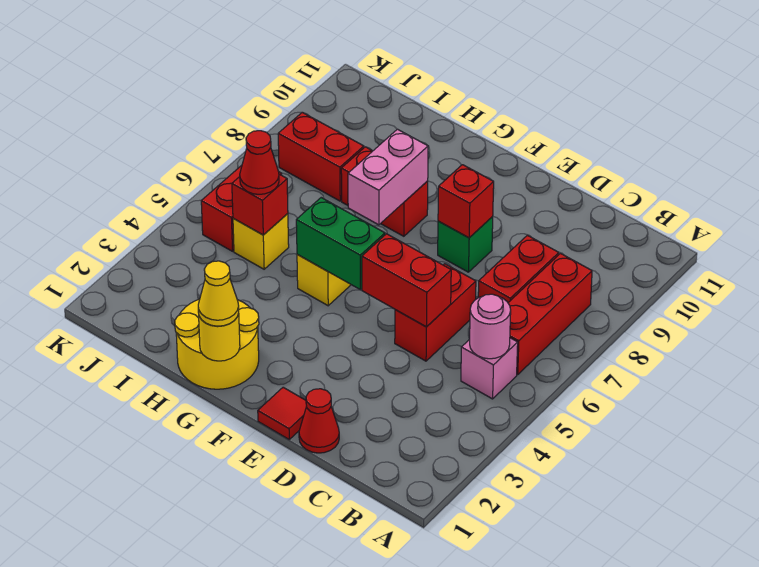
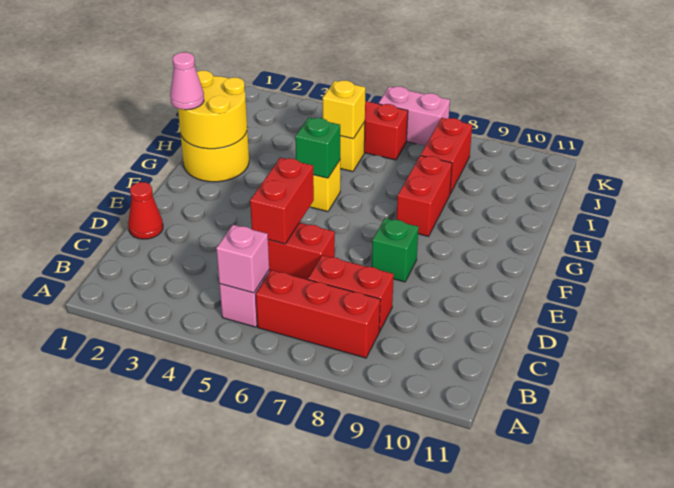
pink 1x1 round brick [470,294,511,359] -> pink 1x1 brick [216,225,269,293]
red 1x1 tile [258,387,307,439] -> none
red 1x1 brick [438,165,494,238] -> none
green 1x2 brick [296,198,385,289] -> green 1x1 brick [295,118,340,178]
yellow 1x1 round brick [198,312,240,361] -> yellow 2x2 round brick [178,71,247,149]
yellow 1x1 cone [198,261,239,326] -> pink 1x1 cone [170,52,204,110]
pink 1x2 brick [348,129,428,225] -> pink 1x2 brick moved to [378,87,450,146]
red 1x1 brick [232,174,288,235] -> yellow 1x1 brick [323,80,365,139]
red 1x1 cone [240,131,279,194] -> none

